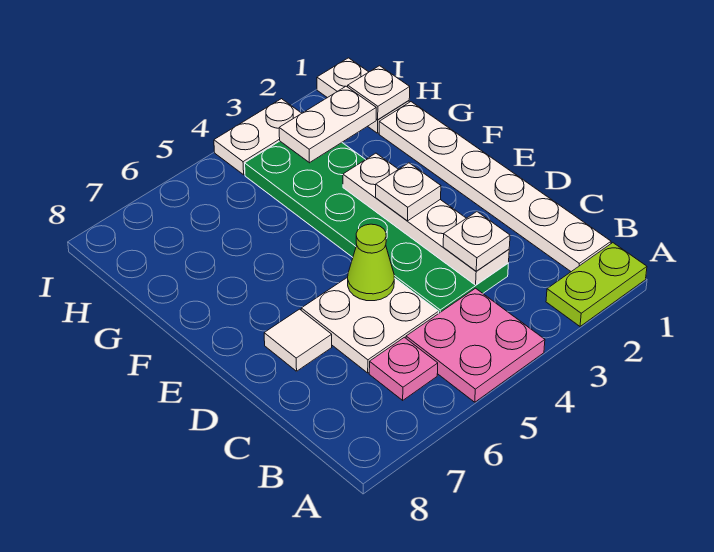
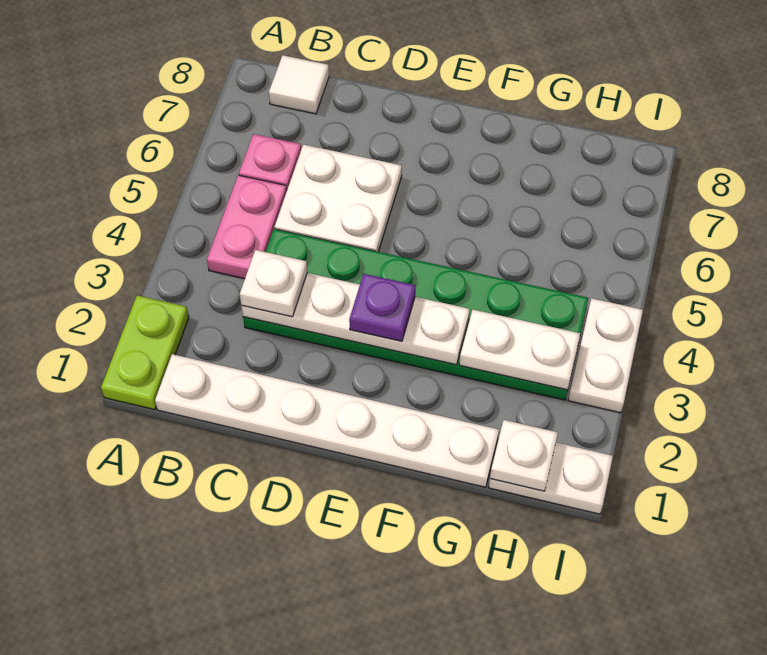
pink 2x2 plate [406,288,545,402] -> pink 1x2 plate [207,175,287,279]
lime 1x1 cone [348,224,394,301] -> none
white 1x1 tile [264,309,332,371] -> white 1x1 tile moved to [269,55,329,114]
white 1x1 plate [376,163,441,221] -> purple 1x1 plate [349,274,416,341]
white 1x2 plate [279,86,376,163] -> white 1x2 plate turned to [459,310,580,390]

